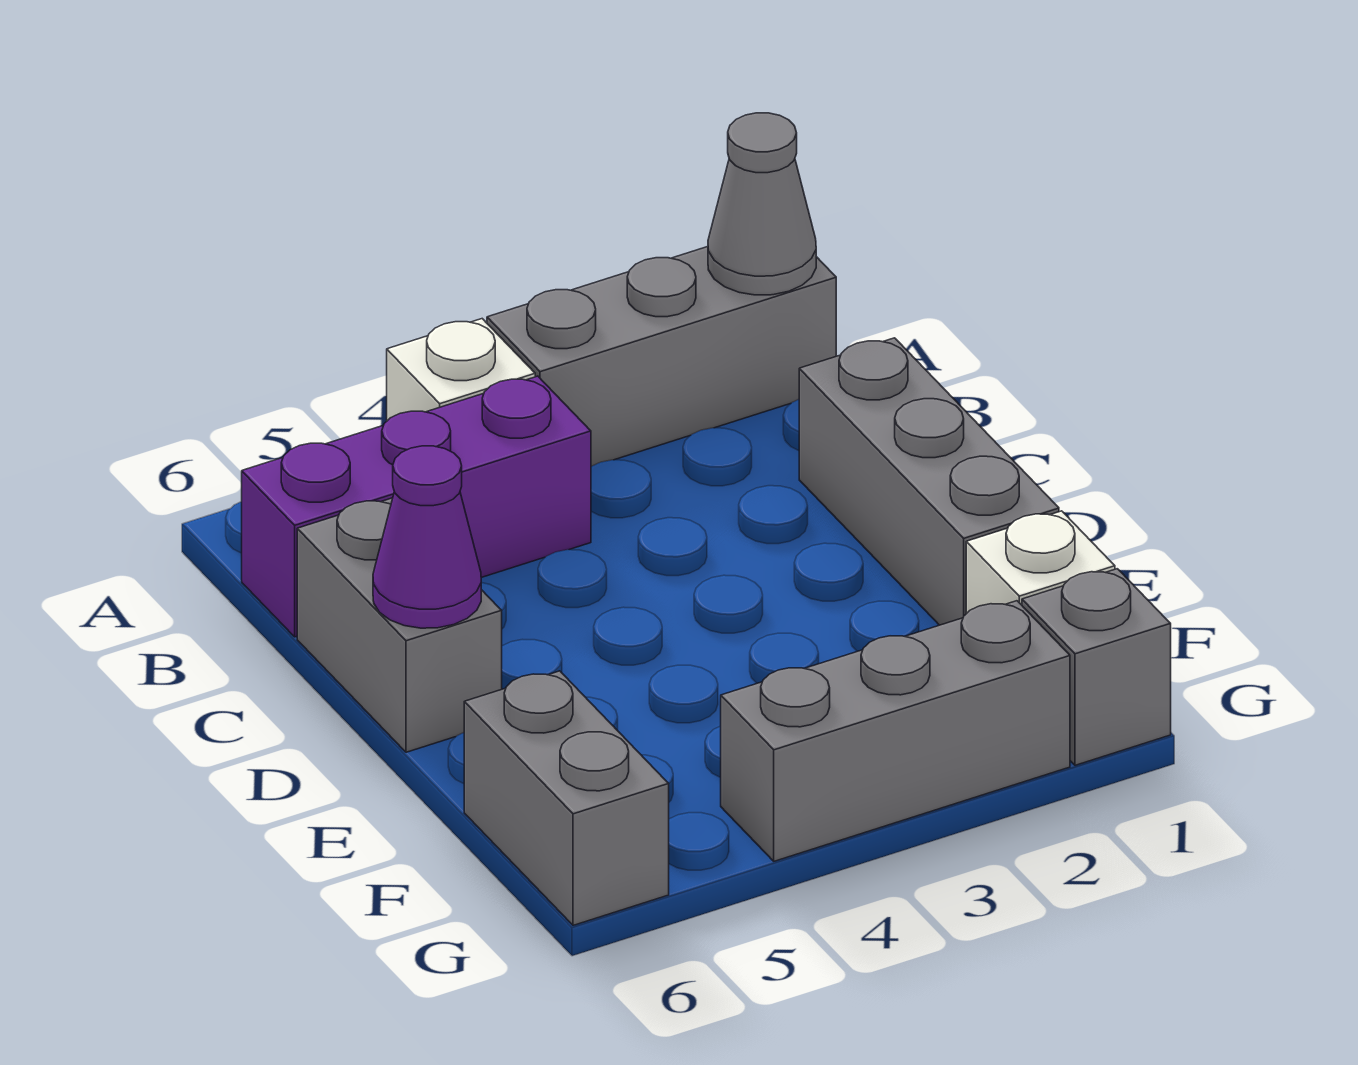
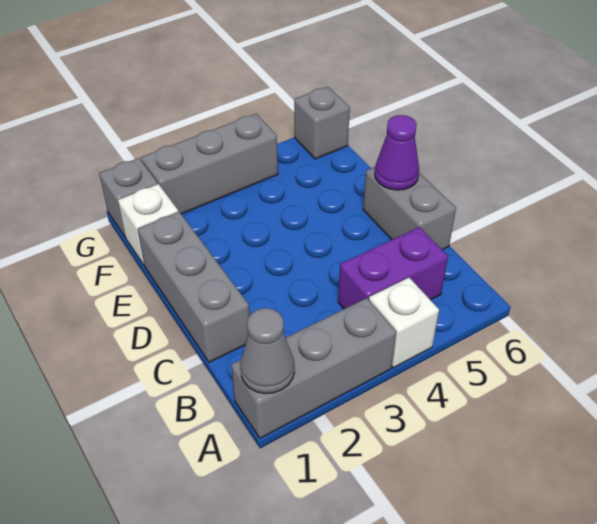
purple 1x3 brick [242,376,591,637] -> purple 1x2 brick [338,227,448,309]
grey 1x2 brick [464,671,669,925] -> grey 1x1 brick [294,87,350,159]

